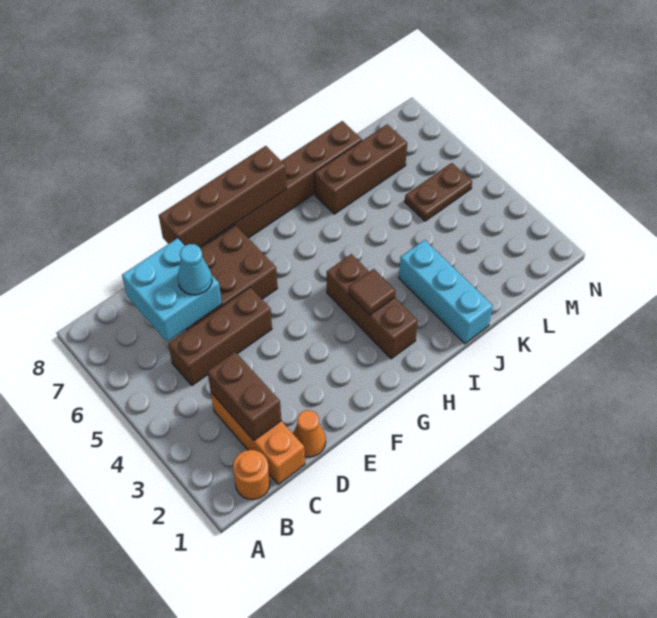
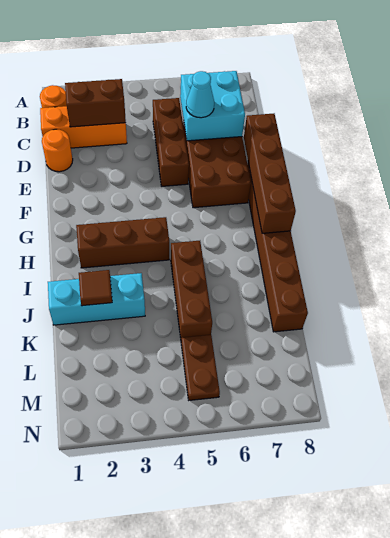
orange 1x1 cone [293,410,326,457] -> orange 1x1 round brick [42,129,73,172]
brown 1x1 tile [349,269,395,315] -> brown 1x1 tile moved to [79,270,112,306]
brown 1x3 brick [314,124,407,214] -> brown 1x3 brick moved to [171,241,212,338]

